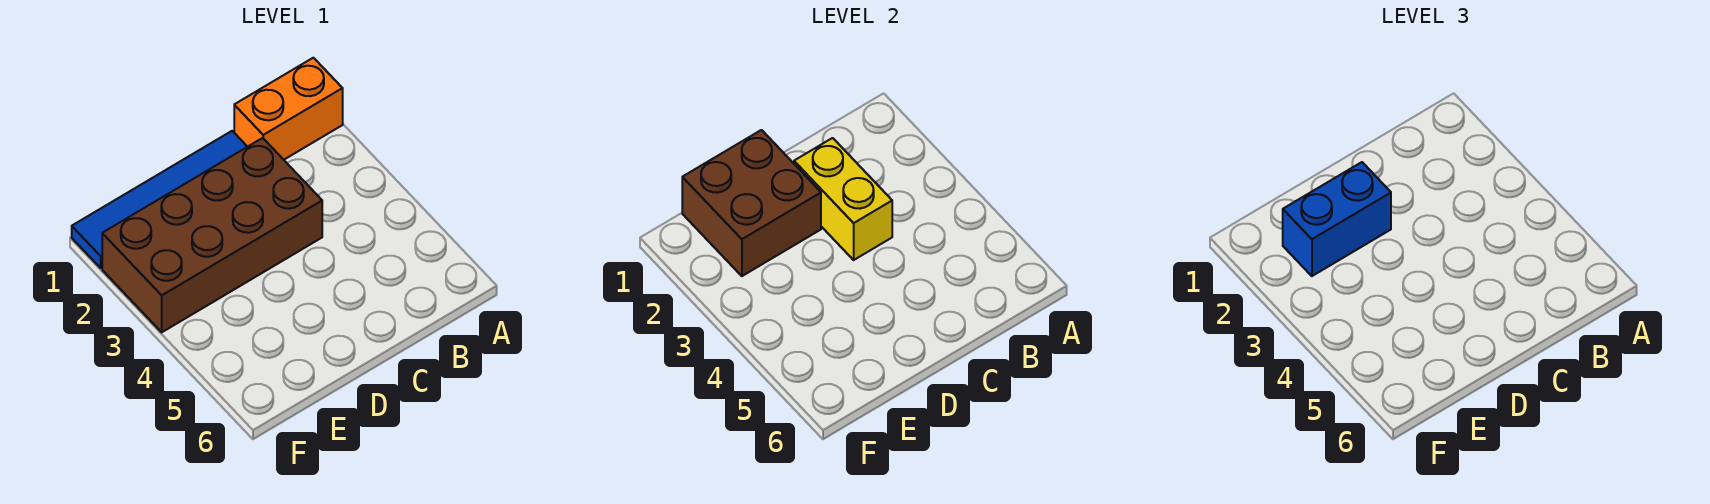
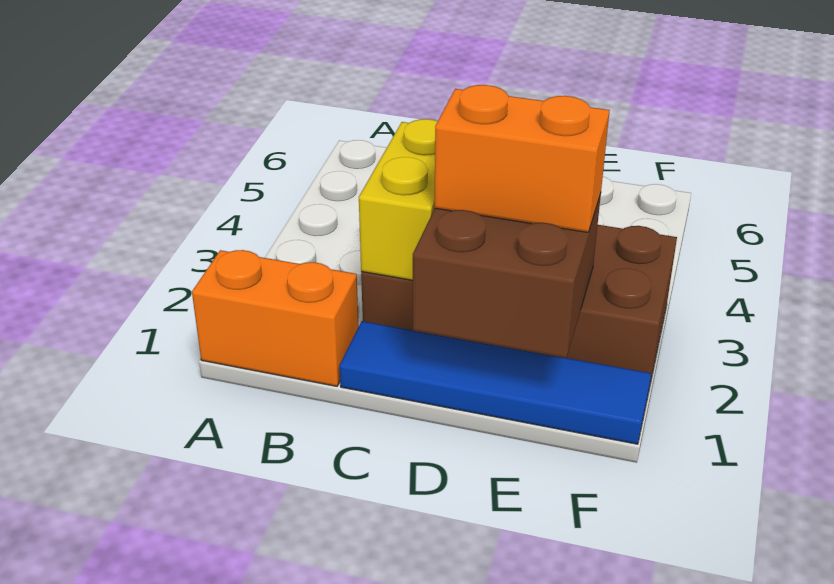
blue 1x2 brick [1283,162,1391,276] -> orange 1x2 brick [434,85,610,232]

